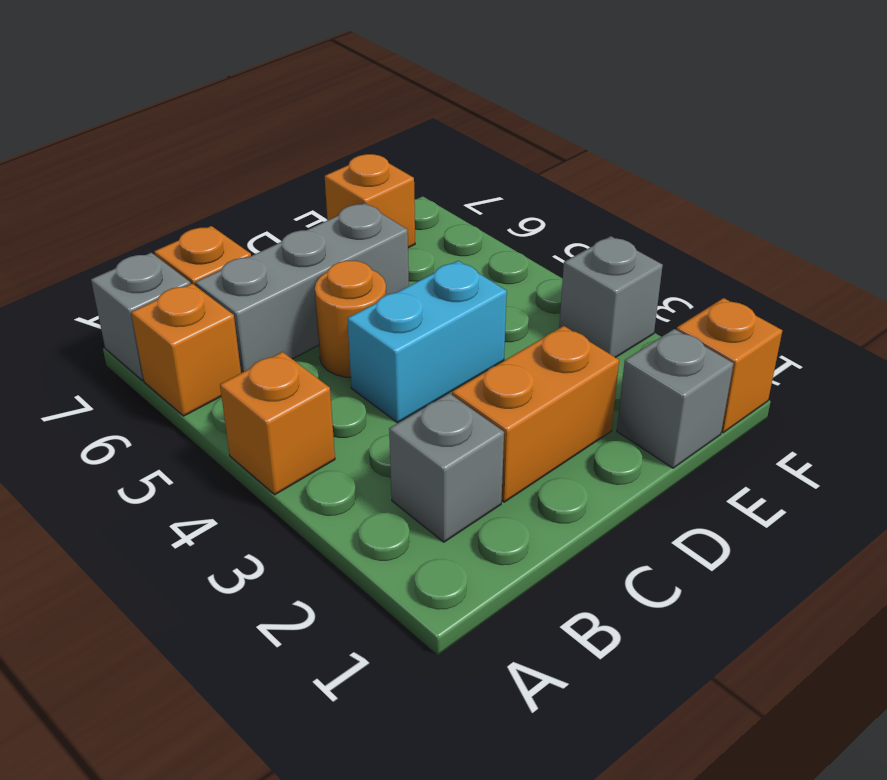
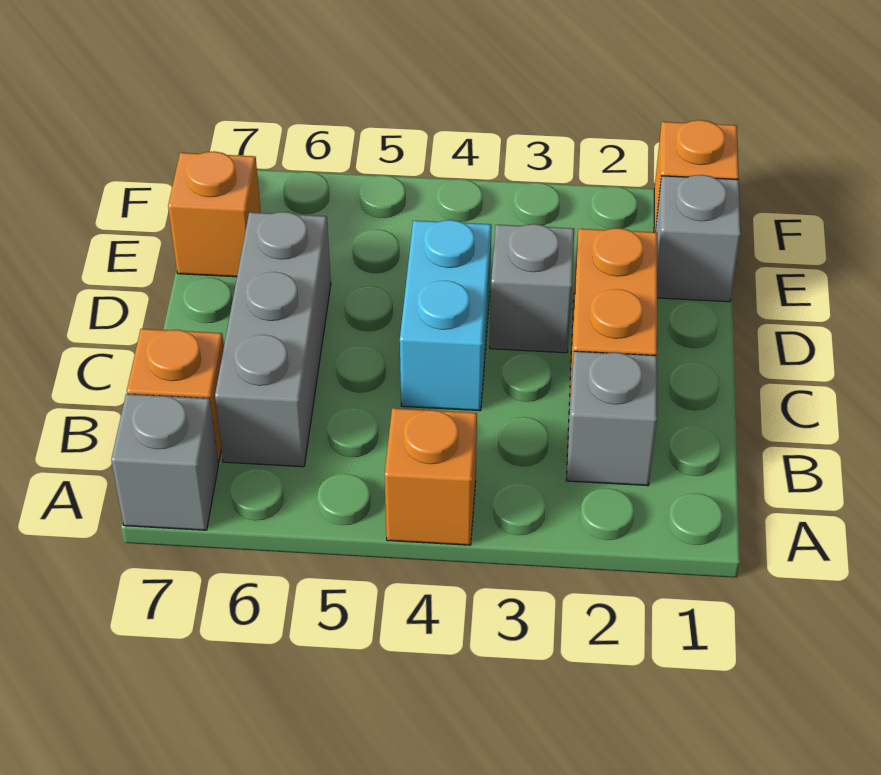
orange 1x1 brick [131,284,241,416] -> none
orange 1x1 round brick [315,261,386,377] -> none
grey 1x1 brick [559,236,663,358] -> grey 1x1 brick moved to [490,224,574,353]

